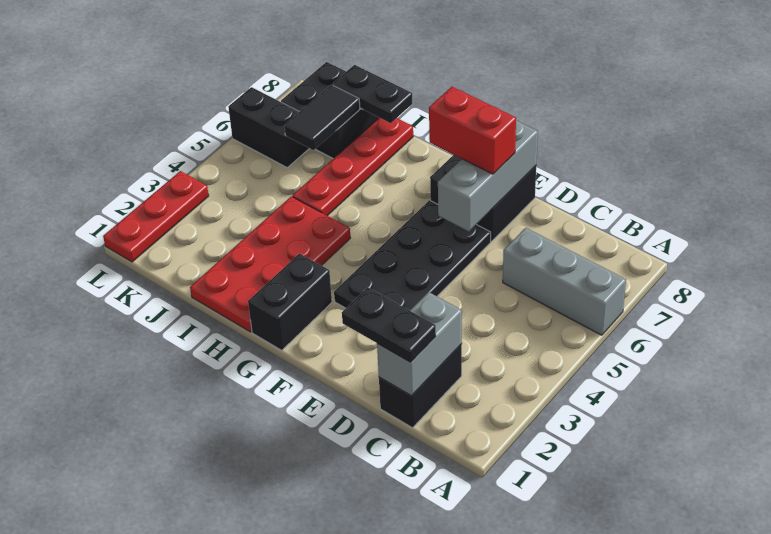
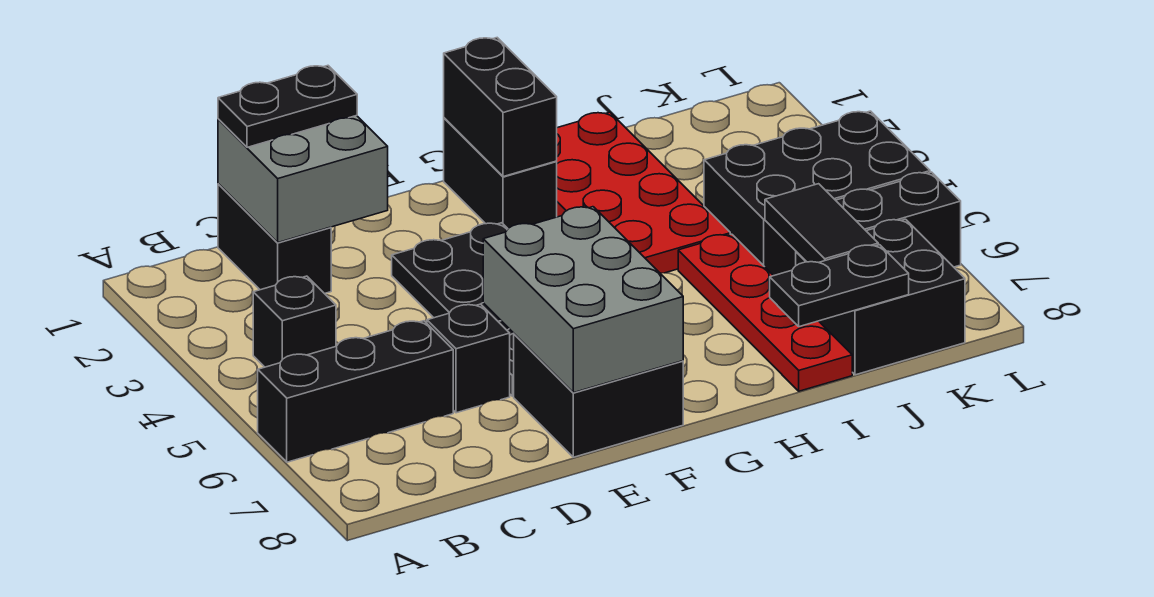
grey 1x3 brick [503,228,626,335] -> black 1x3 brick [258,321,453,462]
none -> black 1x1 brick [253,276,336,367]
grey 1x2 brick [377,292,462,396] -> grey 2x2 brick [218,116,388,242]
none -> black 1x1 brick [427,304,510,413]
grey 1x3 brick [438,121,538,232] -> grey 2x3 brick [483,207,683,393]
red 1x2 brick [429,87,516,174] -> none
none -> black 1x2 brick [444,38,557,177]
none -> black 2x3 brick [704,111,930,276]
red 1x3 plate [103,171,209,262] -> none

